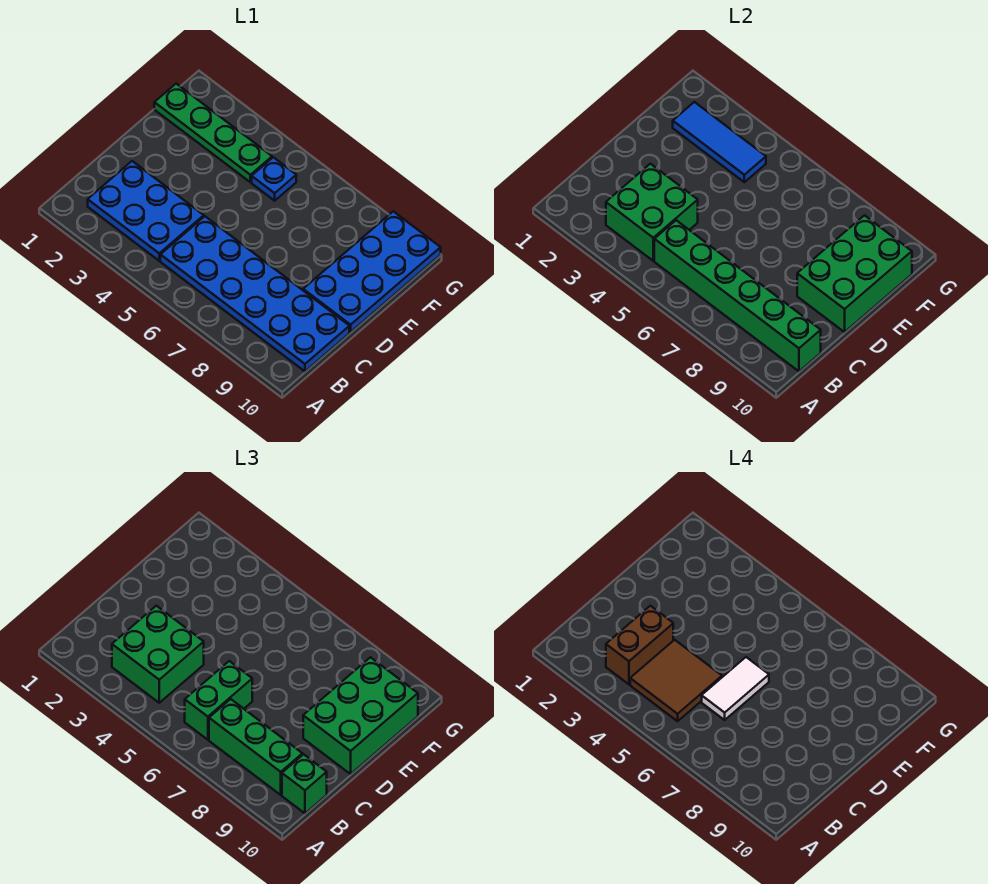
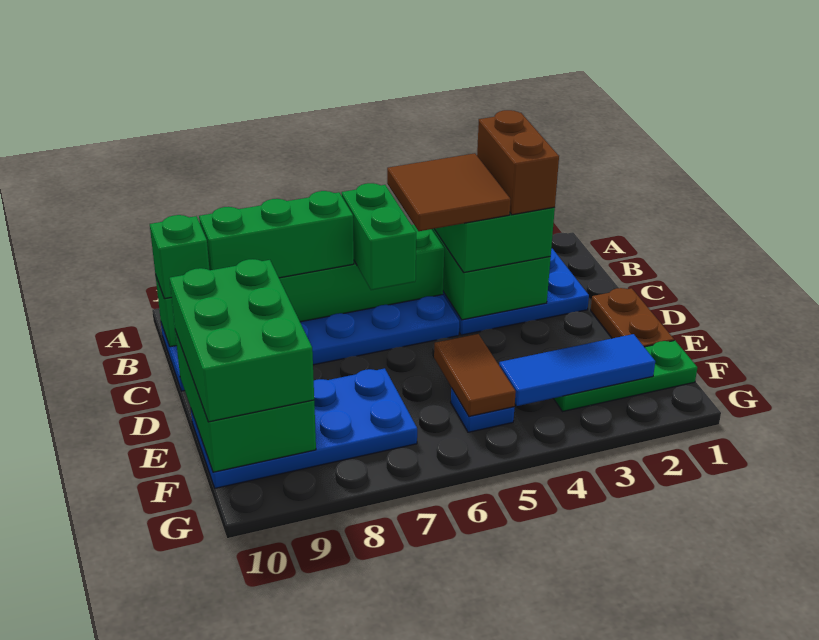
white 1x2 tile [702,657,769,720] -> none
none -> brown 1x2 plate [591,288,674,347]
blue 2x4 plate [303,211,441,332] -> blue 2x4 plate turned to [191,368,417,488]
none -> brown 1x2 tile [434,334,516,417]
green 1x4 plate [154,84,272,182] -> green 1x3 plate [553,341,697,412]

